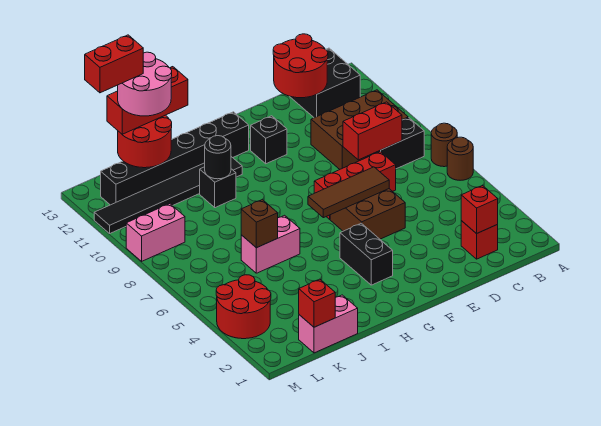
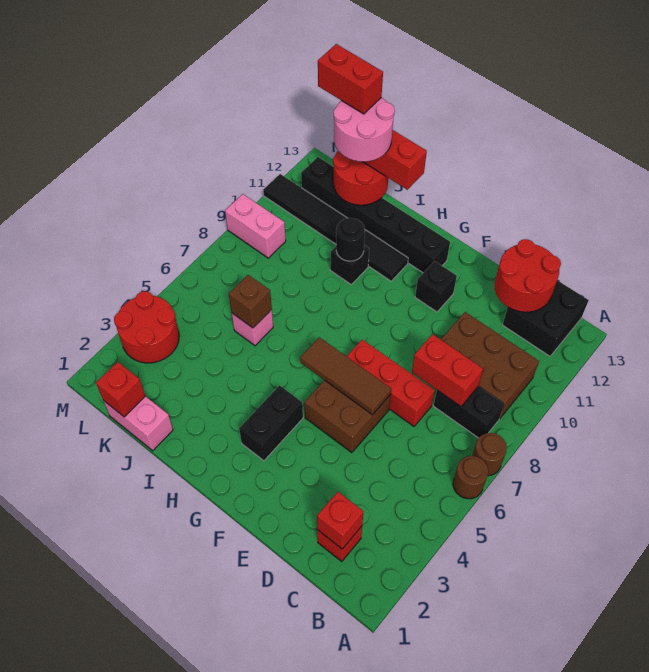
pink 1x2 brick [241,215,300,273] -> pink 1x1 brick [232,309,273,346]

